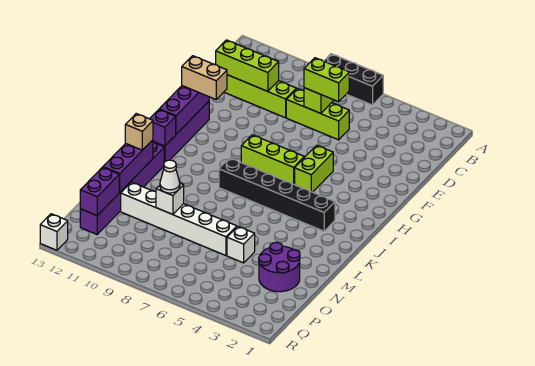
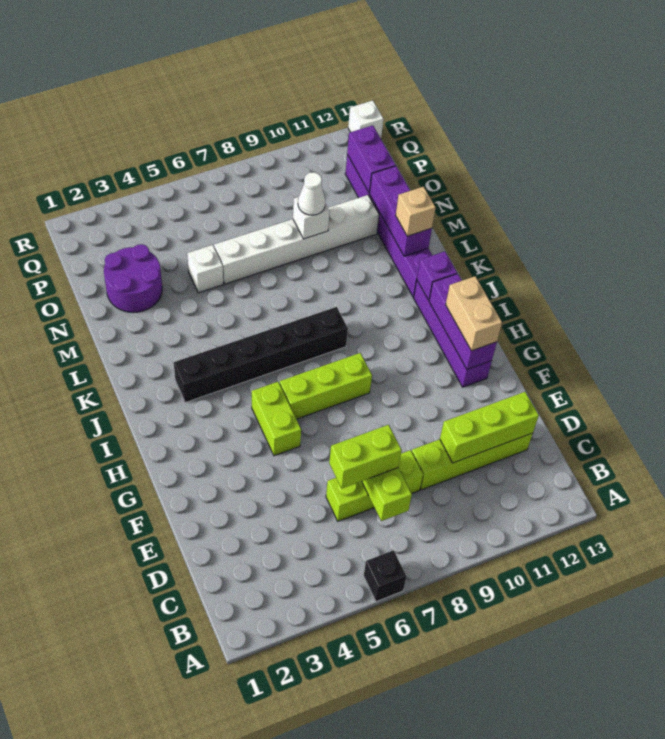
black 1x3 brick [324,54,383,105] -> black 1x1 brick [364,550,407,602]
tan 1x2 brick [182,56,227,99] -> tan 1x2 brick turned to [446,276,502,351]

